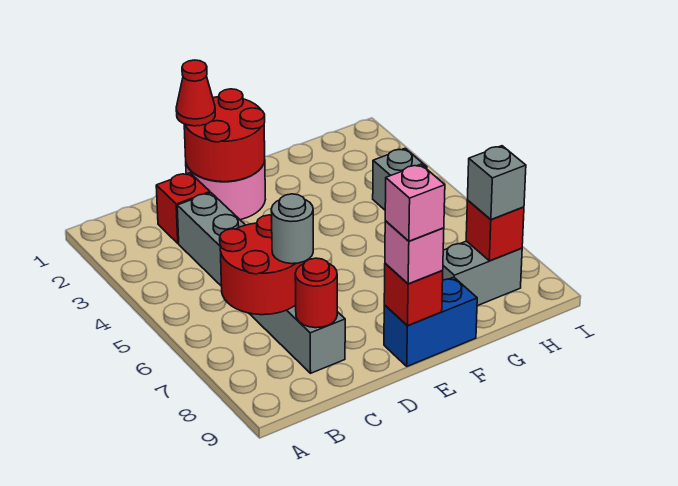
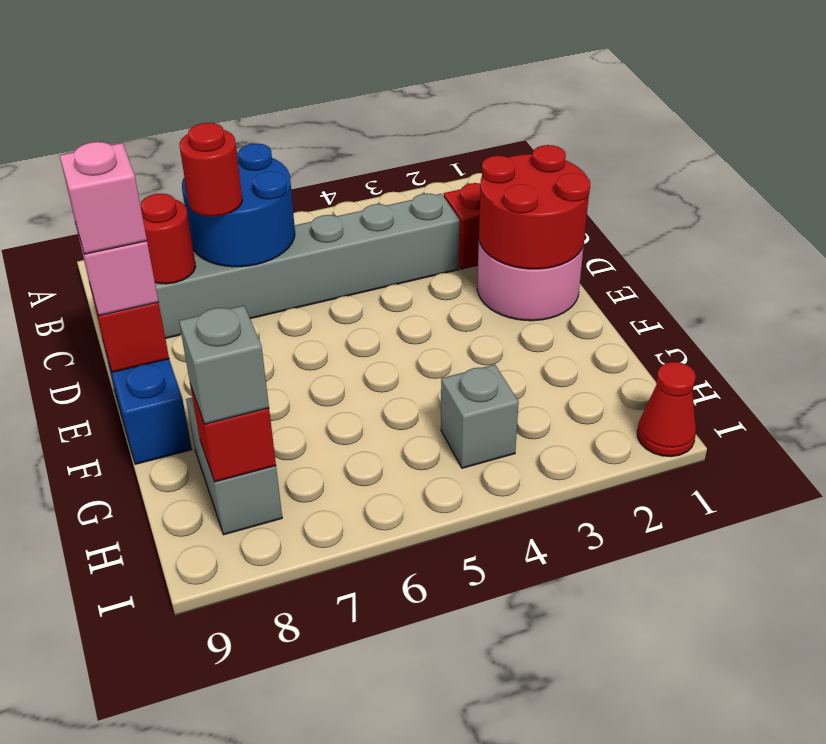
red 2x2 round brick [220,215,305,315] -> blue 2x2 round brick [182,143,295,267]
grey 1x1 round brick [271,194,313,264] -> red 1x1 round brick [179,123,242,217]
red 1x1 cone [176,60,215,126] -> red 1x1 cone moved to [637,362,696,457]

